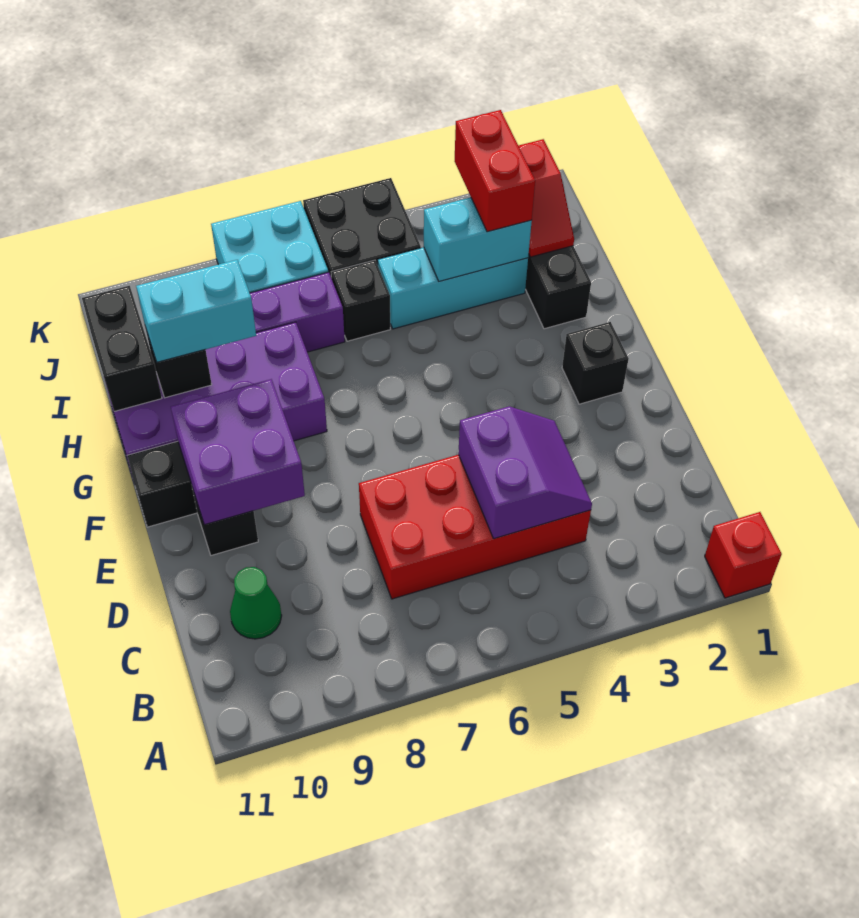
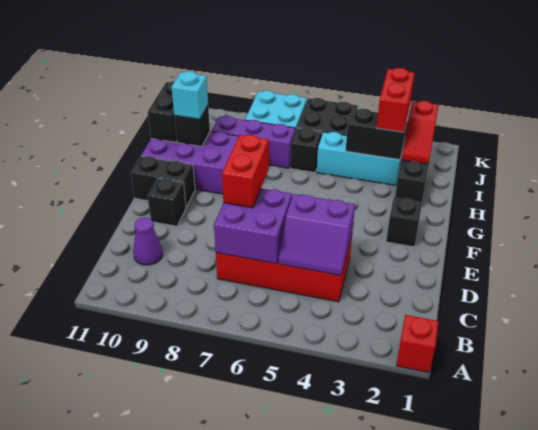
purple 2x2 slope [458,407,592,539] -> purple 2x2 slope turned to [278,194,355,275]
green 1x1 cone [230,567,282,639] -> purple 1x1 cone [133,218,163,265]
none -> red 1x2 brick [222,135,269,208]
purple 2x2 brick [171,379,305,525] -> purple 2x2 brick moved to [214,189,292,264]
cyan 1x2 brick [136,260,256,362] -> cyan 1x1 brick [171,71,208,119]
cyan 1x2 brick [424,197,532,281] -> black 1x2 brick [346,109,407,160]

